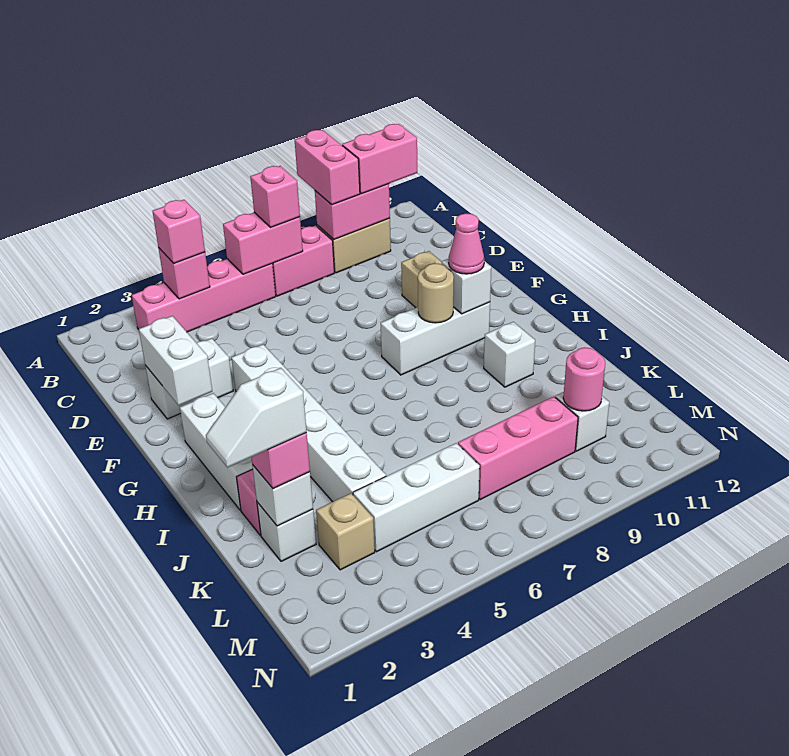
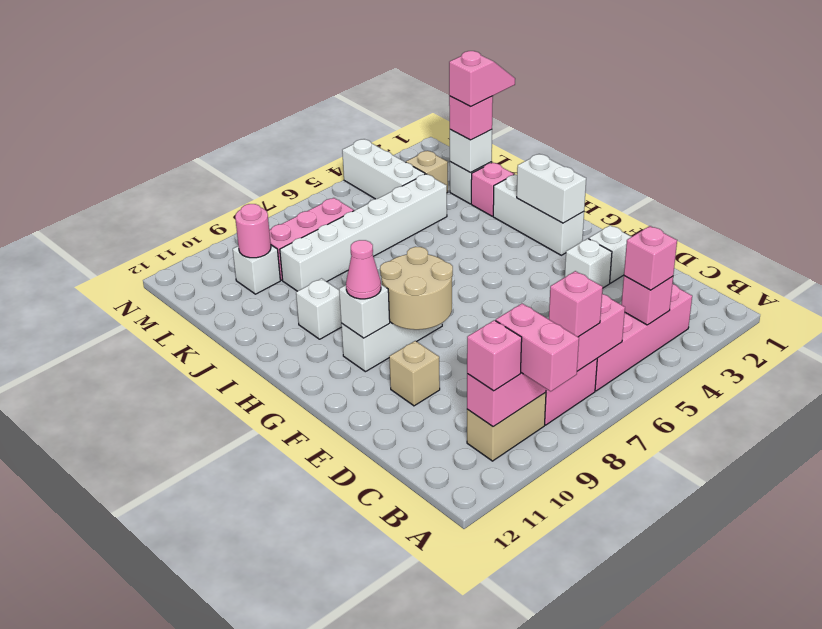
pink 1x2 brick [342,124,417,194] -> pink 1x1 brick [467,320,522,391]
white 1x2 brick [139,316,212,405] -> white 1x2 brick moved to [517,154,586,223]
white 1x6 brick [232,344,386,502] -> white 1x6 brick turned to [280,174,447,291]
tan 1x1 round brick [418,263,454,323] -> tan 2x2 round brick [380,247,453,330]
white 1x2 slope [206,368,307,468] -> pink 1x2 slope [449,51,515,106]
white 1x3 brick [353,443,480,552] -> white 1x3 brick turned to [342,139,425,199]

